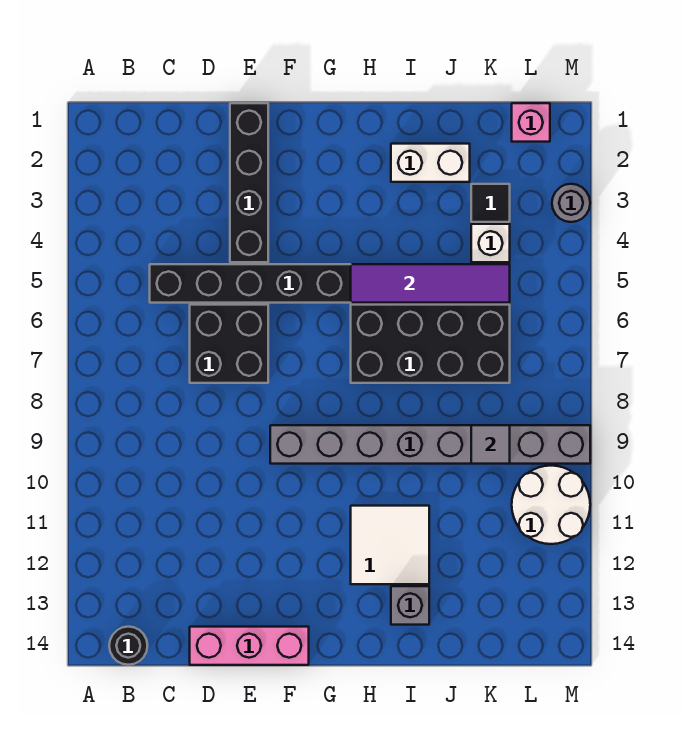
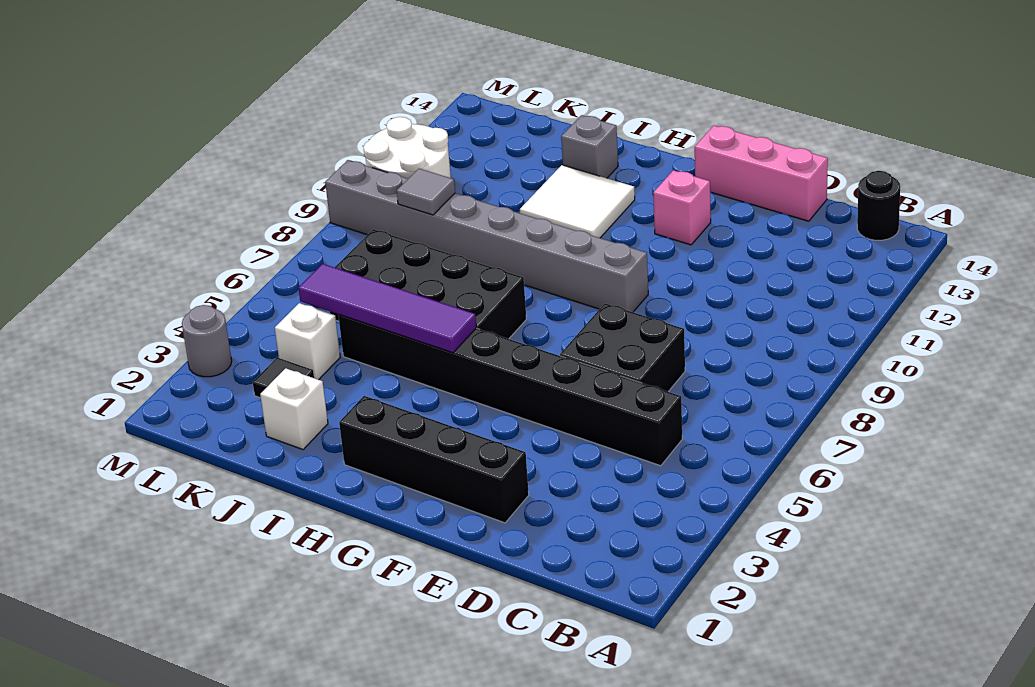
black 1x4 brick [230,103,268,262] -> black 1x4 brick turned to [339,396,529,523]
white 1x2 brick [391,144,470,182] -> white 1x1 brick [260,368,328,450]
pink 1x1 brick [512,103,550,142] -> pink 1x1 brick moved to [653,170,711,245]

